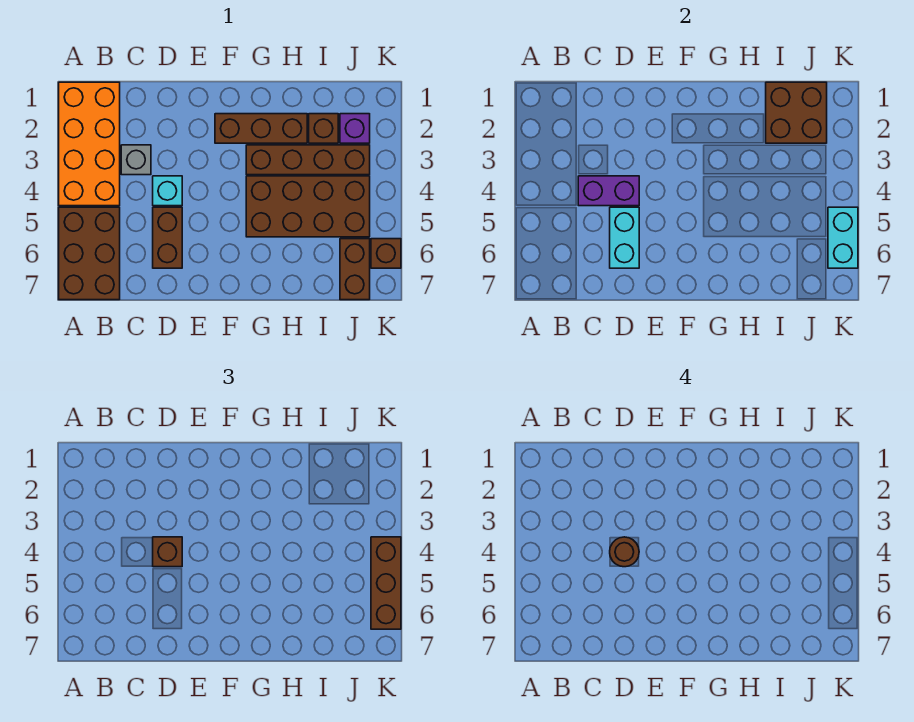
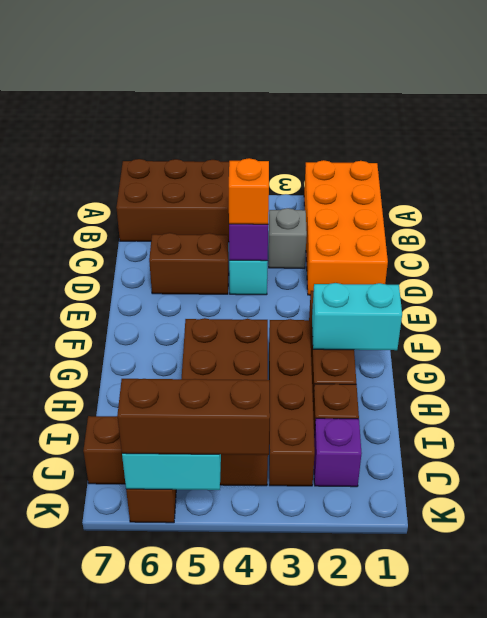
orange 2x4 brick [59,82,120,206] -> orange 2x4 brick turned to [304,160,388,295]
brown 1x1 brick [153,537,182,567] -> orange 1x1 brick [229,158,269,224]
brown 1x1 round brick [610,537,639,567] -> none
cyan 1x2 brick [610,207,639,268] -> cyan 1x2 brick moved to [312,283,402,350]
brown 2x2 brick [766,82,827,143] -> none

